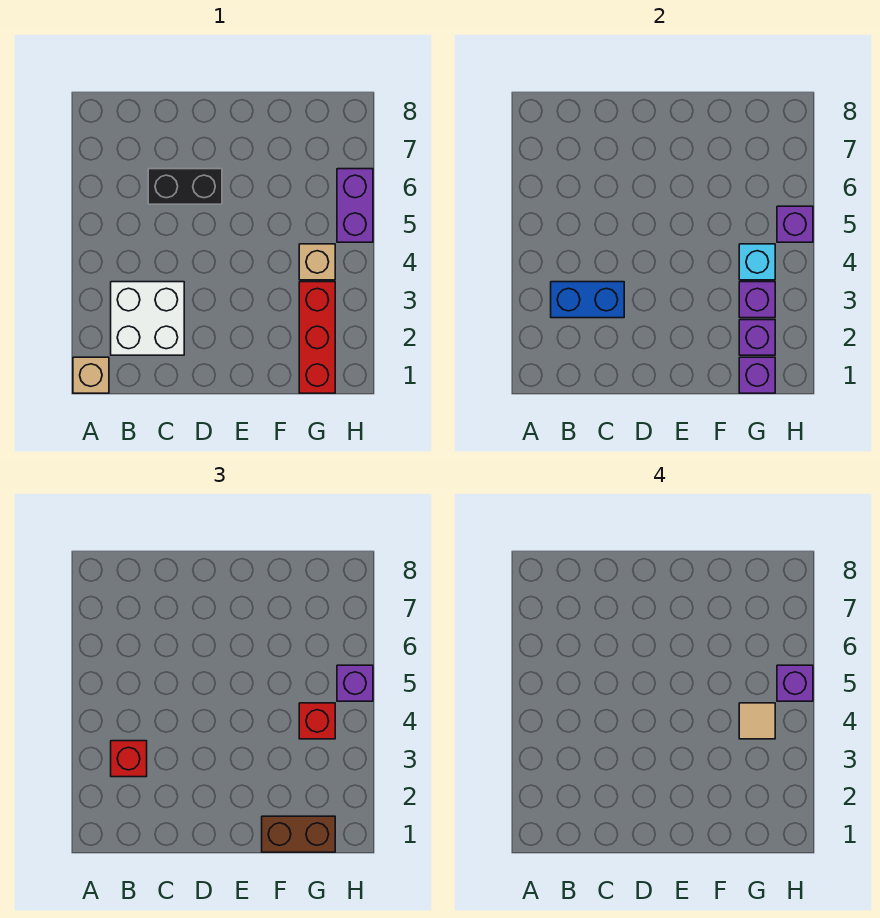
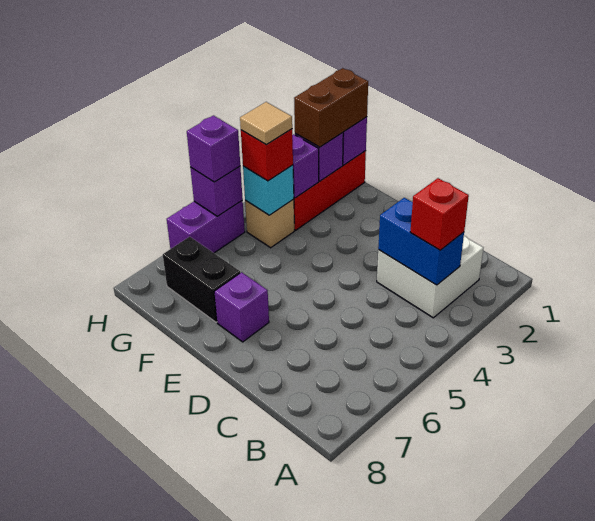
tan 1x1 brick [73,357,109,393] -> none
black 1x2 brick [148,169,222,204] -> black 1x2 brick moved to [163,237,240,322]
brown 1x2 brick [262,816,335,852] -> brown 1x2 brick turned to [294,68,368,147]
purple 1x1 brick [777,665,813,701] -> purple 1x1 brick moved to [214,272,269,342]

